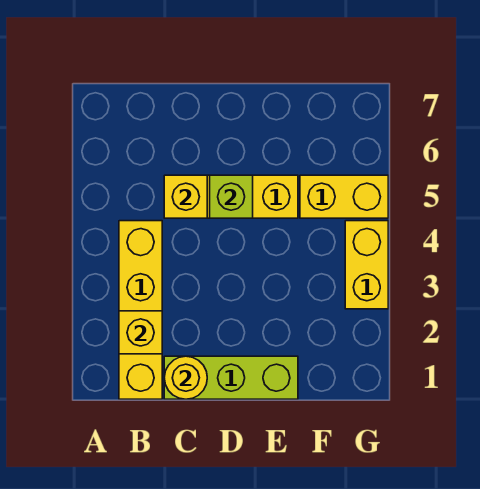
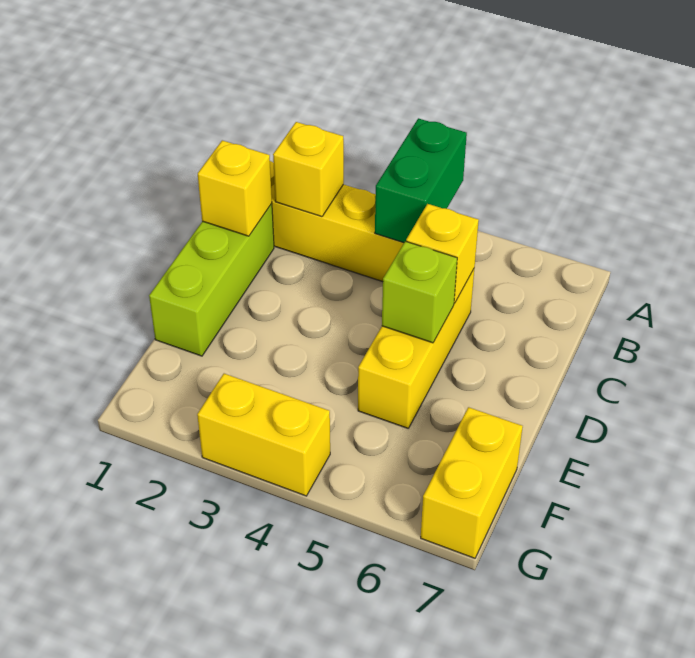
none -> green 1x2 brick [375,118,467,243]
yellow 1x1 round brick [164,356,207,399] -> yellow 1x1 brick [198,140,272,236]
yellow 1x2 brick [300,175,388,218] -> yellow 1x2 brick moved to [421,407,523,558]

